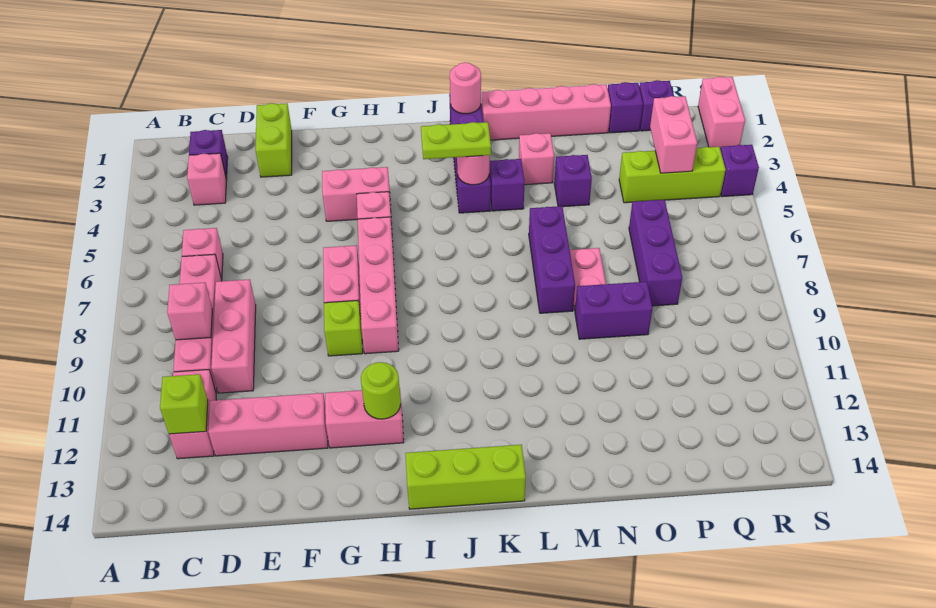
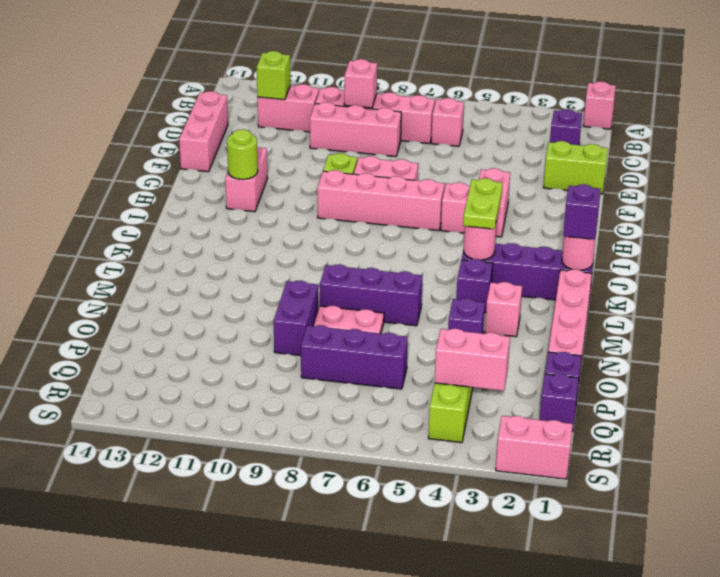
pink 1x1 brick [187,153,226,205] -> pink 1x1 brick moved to [583,81,616,129]
pink 1x3 brick [208,393,328,456] -> pink 1x3 brick moved to [179,91,228,172]
lime 1x3 brick [405,445,526,509] -> none
purple 1x1 brick [720,145,759,197] -> purple 1x1 brick moved to [563,184,601,239]

